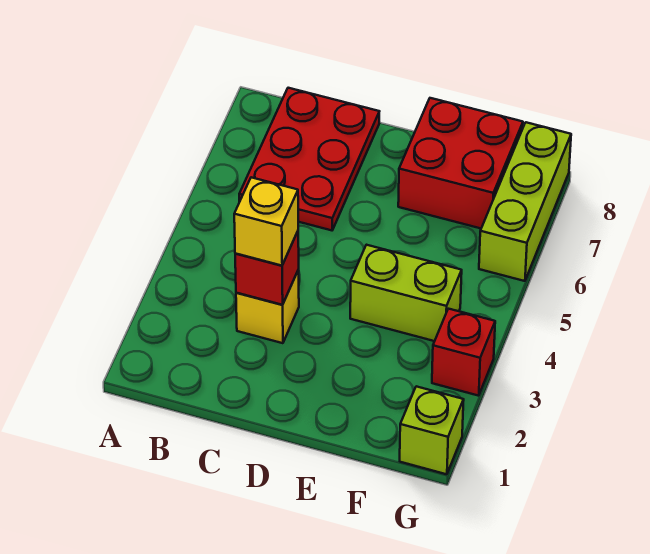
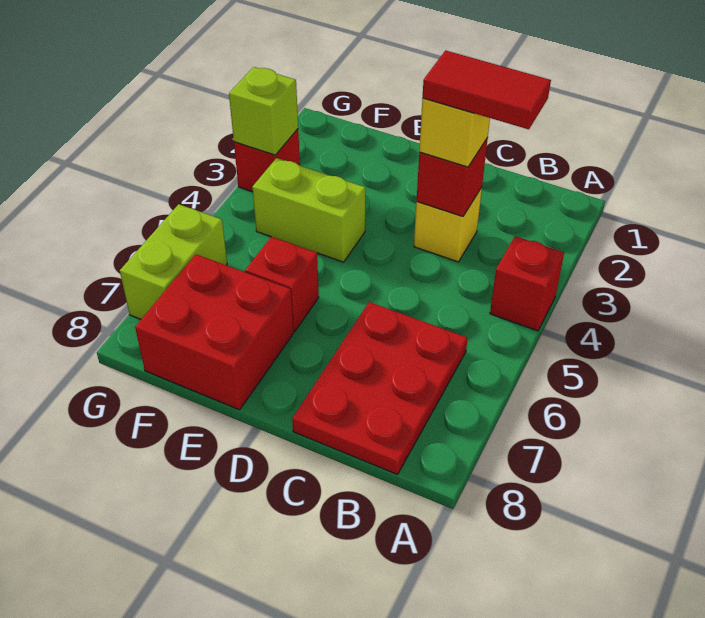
none -> red 1x1 brick [490,236,564,331]
none -> red 1x2 tile [422,50,551,129]
none -> red 1x1 brick [245,237,319,332]
lime 1x1 brick [400,386,464,474] -> lime 1x1 brick moved to [229,67,298,155]
lime 1x3 brick [479,122,571,281] -> lime 1x2 brick [120,204,227,319]

